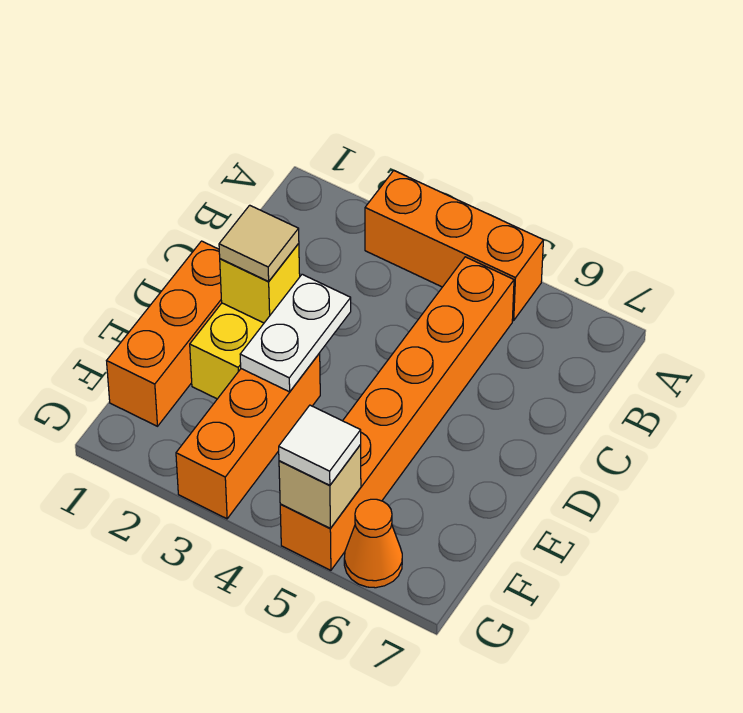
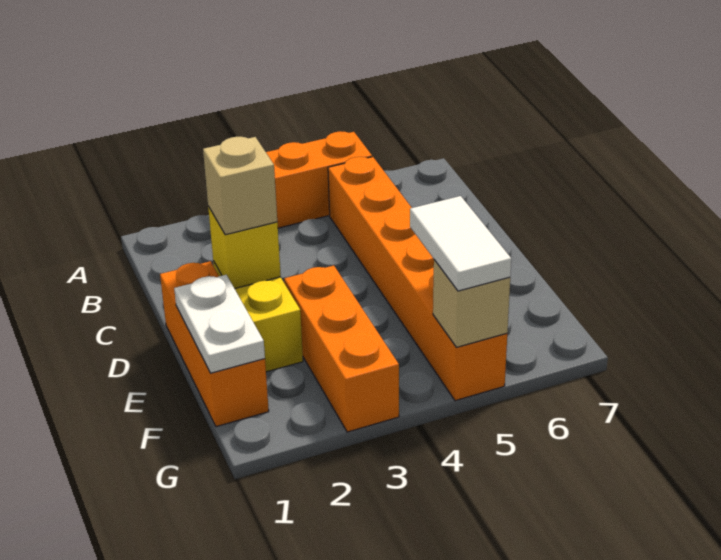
tan 1x1 tile [219,205,299,281] -> tan 1x1 brick [203,137,277,235]
white 1x2 plate [240,274,351,392] -> white 1x2 plate moved to [174,275,265,373]
white 1x1 tile [279,405,361,485] -> white 1x2 tile [410,196,511,291]
orange 1x1 cone [344,499,402,588] -> none

